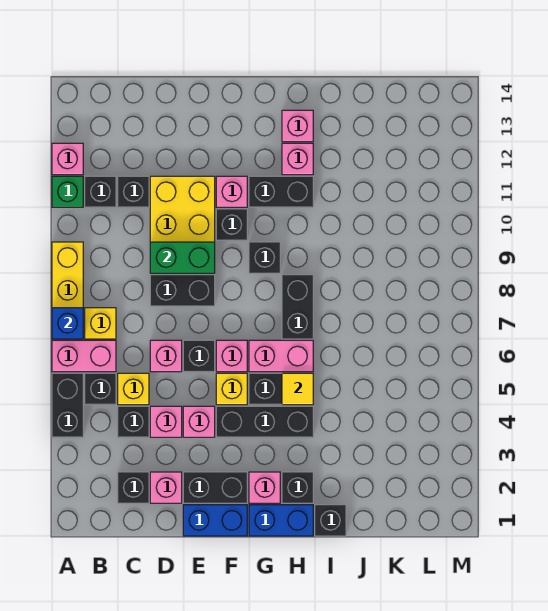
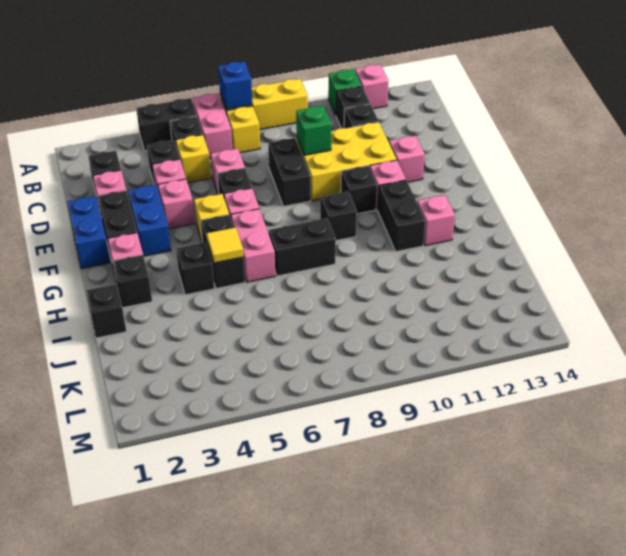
green 1x2 brick [150,242,215,273] -> green 1x1 brick [296,106,332,155]
black 1x3 brick [216,406,313,437] -> black 1x1 brick [176,242,214,295]
blue 1x2 brick [249,505,313,536] -> blue 1x2 brick moved to [128,185,171,256]
pink 1x1 brick [282,110,313,142] -> pink 1x1 brick moved to [389,136,425,182]

